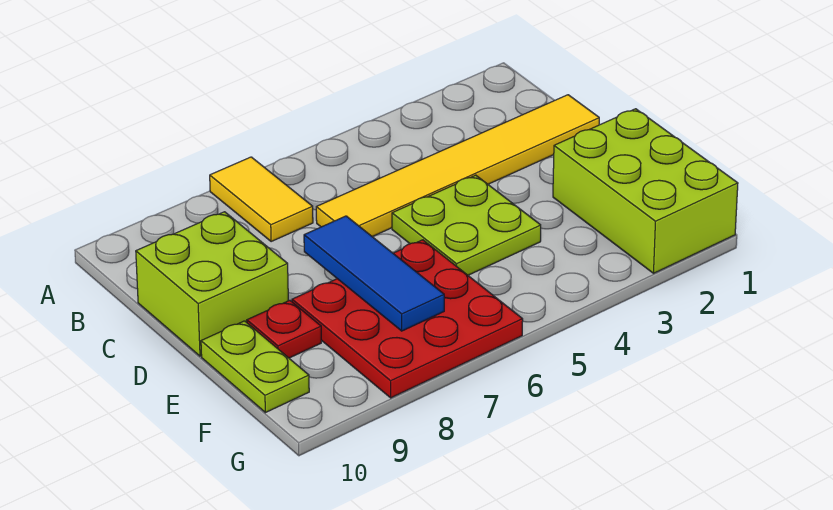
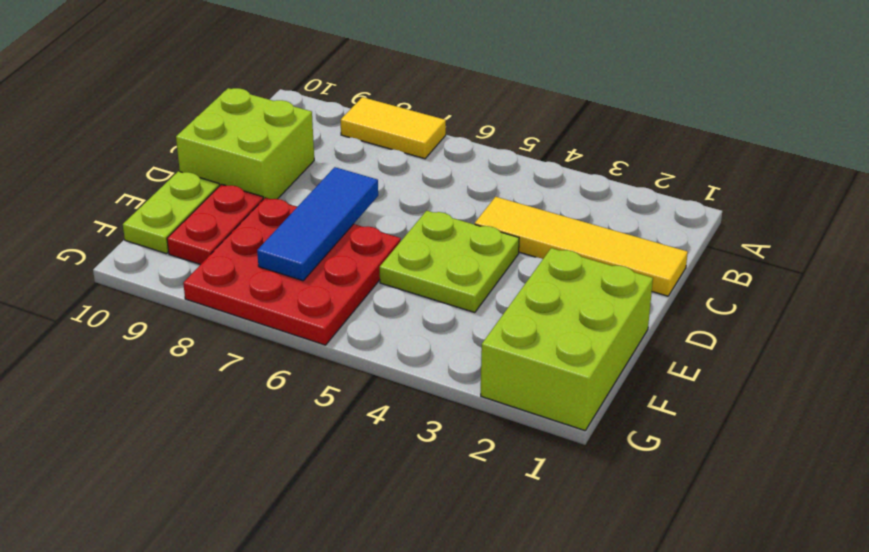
yellow 1x2 tile [210,157,313,242] -> yellow 1x2 tile turned to [341,97,446,159]
yellow 1x6 tile [316,95,599,237] -> yellow 1x4 tile [475,197,688,296]
red 1x1 plate [247,300,321,358] -> red 1x2 plate [167,184,263,265]

